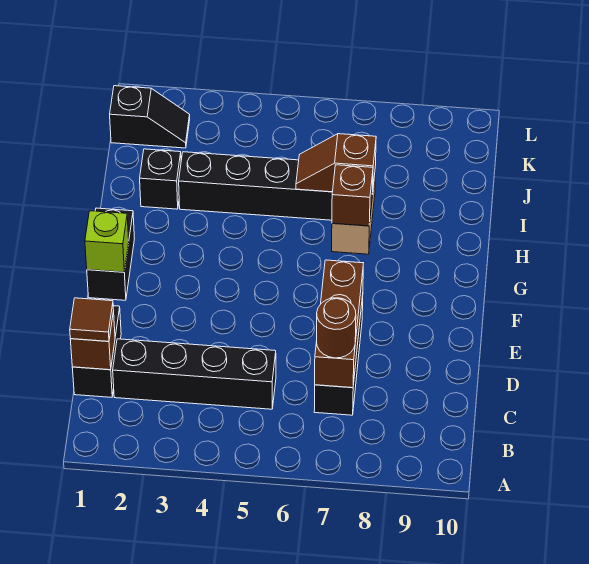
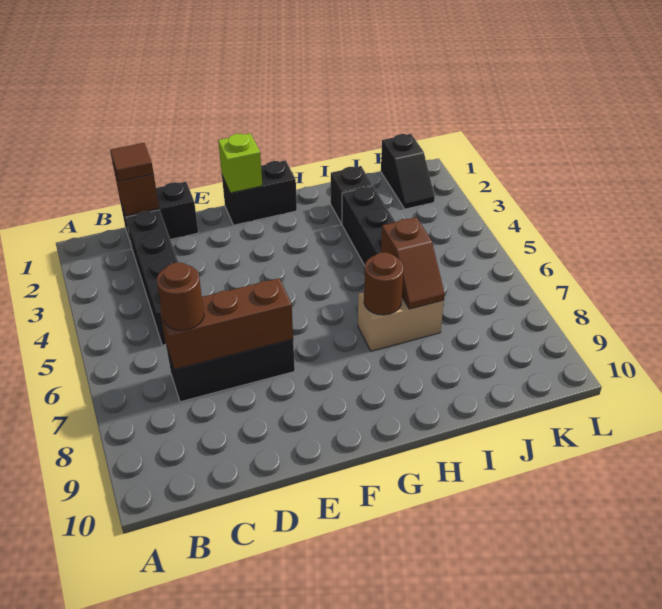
brown 1x1 brick [332,165,373,226] -> brown 1x1 round brick [364,252,404,315]
brown 1x2 slope [296,134,376,194] -> brown 1x2 slope turned to [381,217,445,309]

